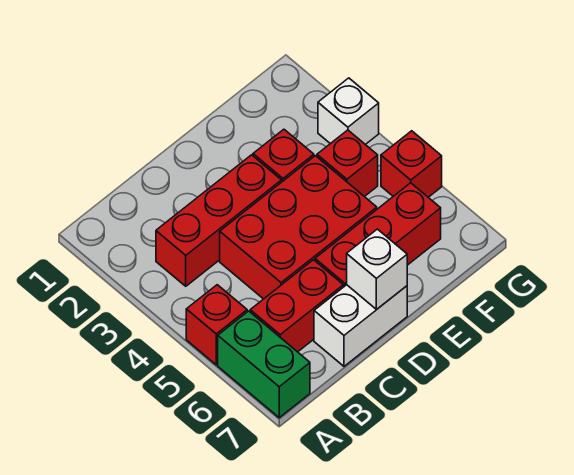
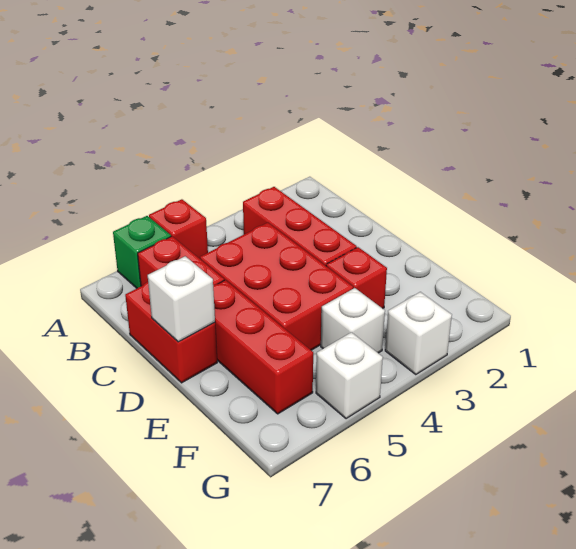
green 1x2 brick [218,311,310,418] -> green 1x1 brick [113,216,171,288]
white 1x2 brick [314,285,407,366] -> red 1x2 brick [125,282,217,383]
red 1x1 brick [317,130,378,197] -> white 1x1 brick [321,288,385,353]
red 1x1 brick [381,131,442,197] -> white 1x1 brick [316,332,383,419]

